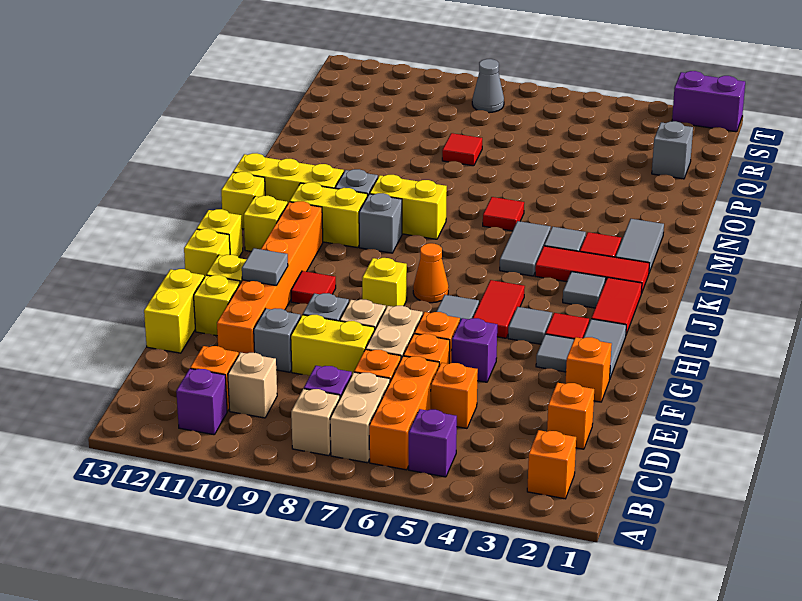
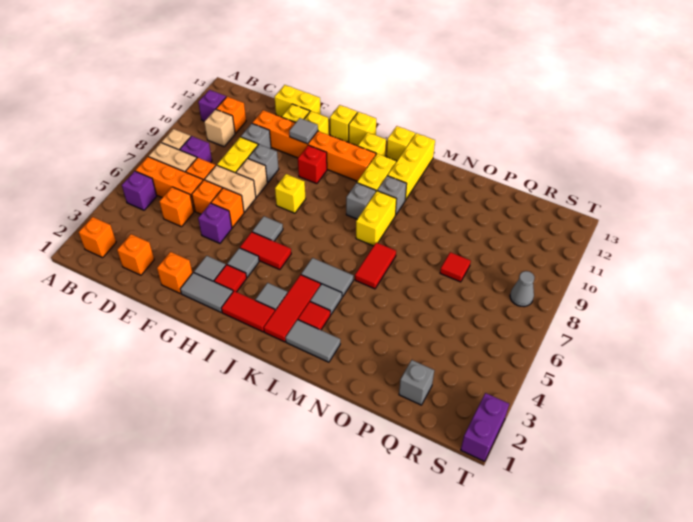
red 1x1 tile [291,271,336,304] -> red 1x1 brick [298,145,327,184]
orange 1x1 cone [413,243,448,303] -> none
red 1x1 tile [483,197,524,231] -> red 1x2 tile [355,242,396,289]

